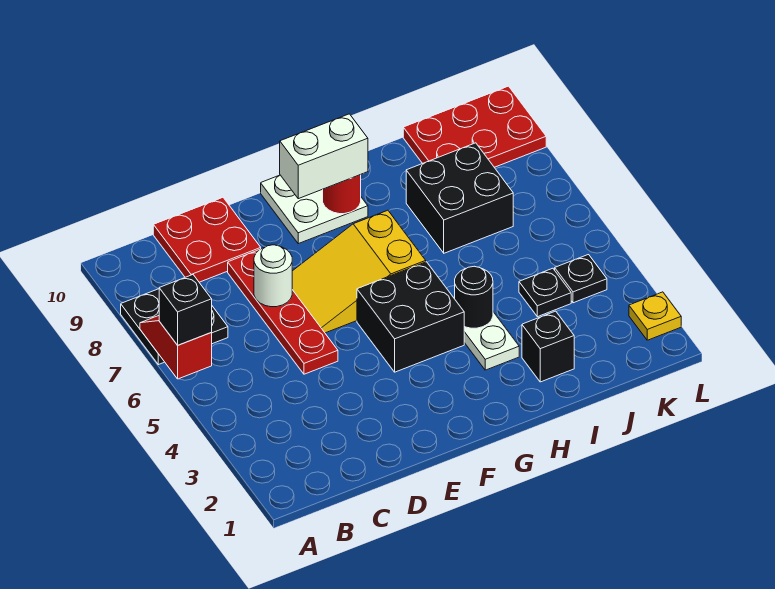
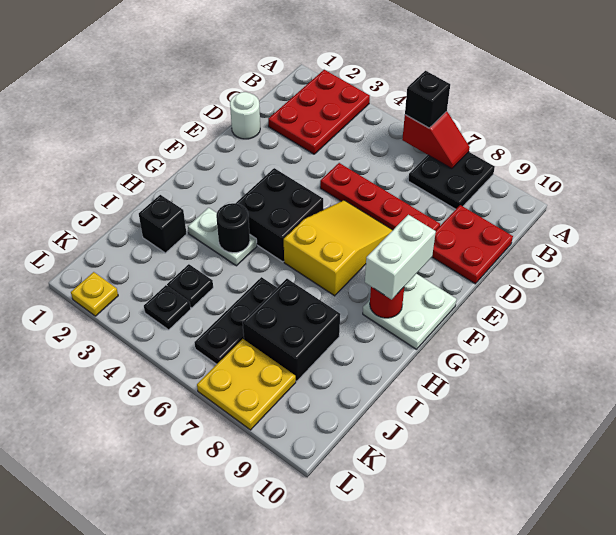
white 1x1 round brick [254,245,292,307] -> white 1x1 round brick moved to [230,92,260,139]
none -> black 1x3 plate [194,277,277,364]
red 2x3 plate [403,86,546,167] -> red 2x3 plate moved to [268,70,370,154]
none -> yellow 2x2 plate [197,339,296,430]

